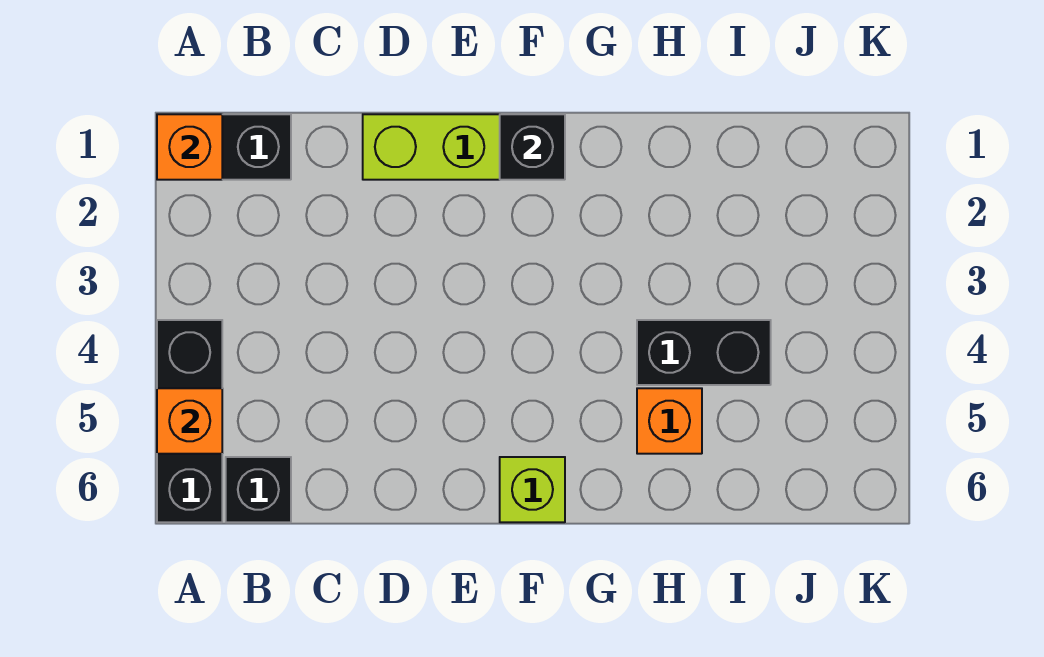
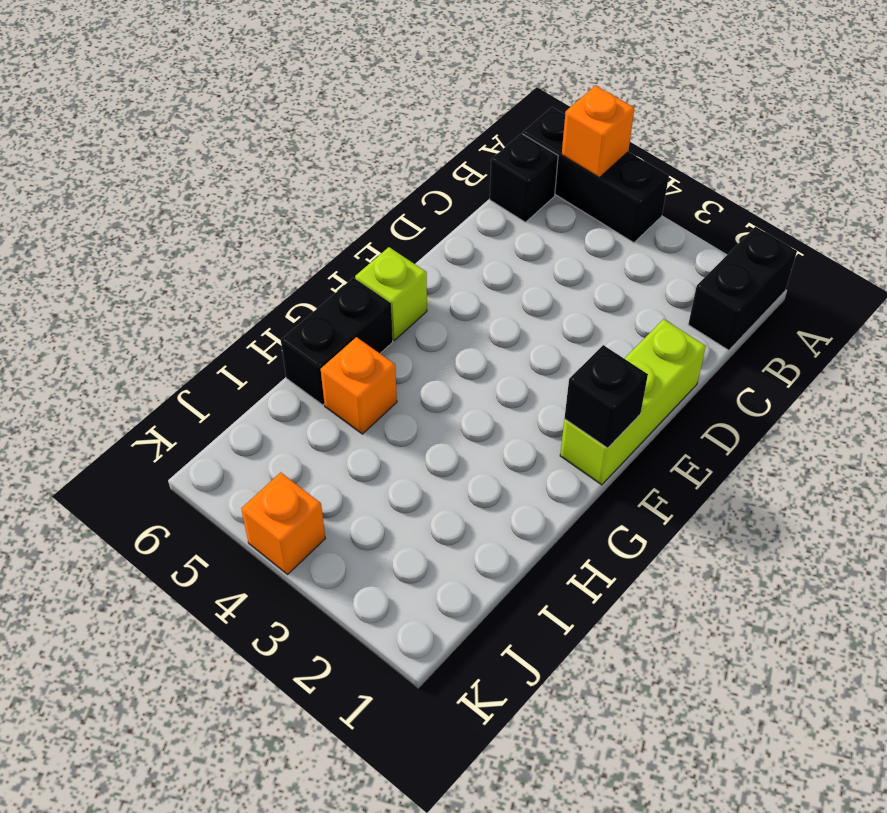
orange 1x1 brick [157,114,222,180] -> orange 1x1 brick moved to [241,472,325,574]
black 1x2 brick [637,320,771,385] -> black 1x2 brick moved to [281,278,393,405]

